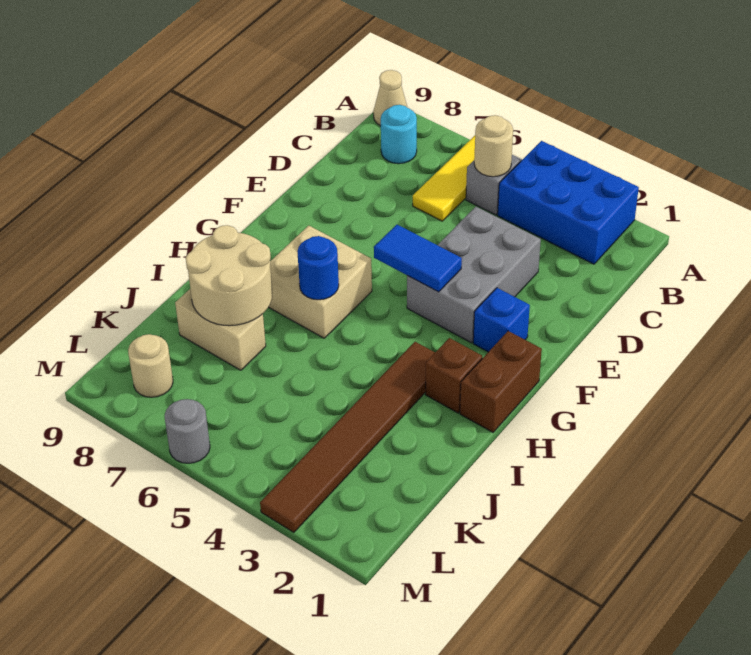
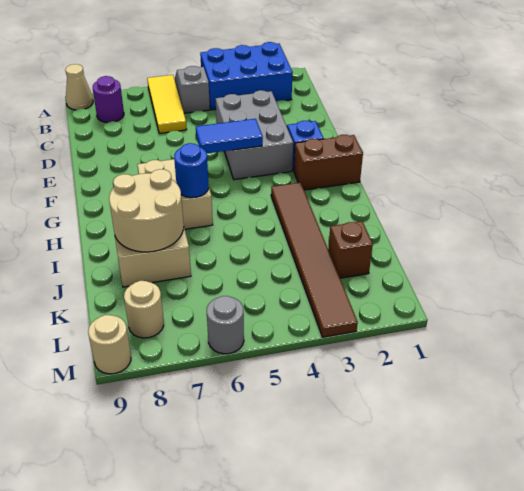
tan 1x1 round brick [474,115,513,177] -> tan 1x1 round brick moved to [88,315,131,374]
cyan 1x1 round brick [381,105,417,164] -> purple 1x1 round brick [93,76,124,123]
brown 1x2 brick [460,331,542,432] -> brown 1x2 brick turned to [294,135,363,190]
brown 1x1 brick [425,338,482,413] -> brown 1x1 brick moved to [328,221,373,278]

